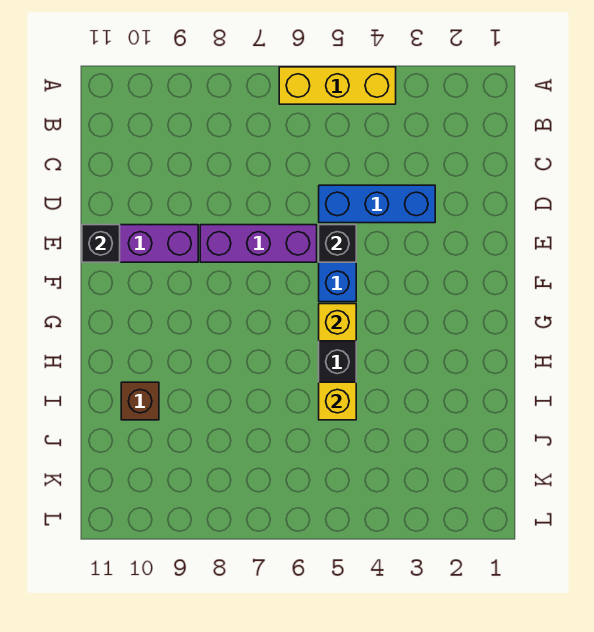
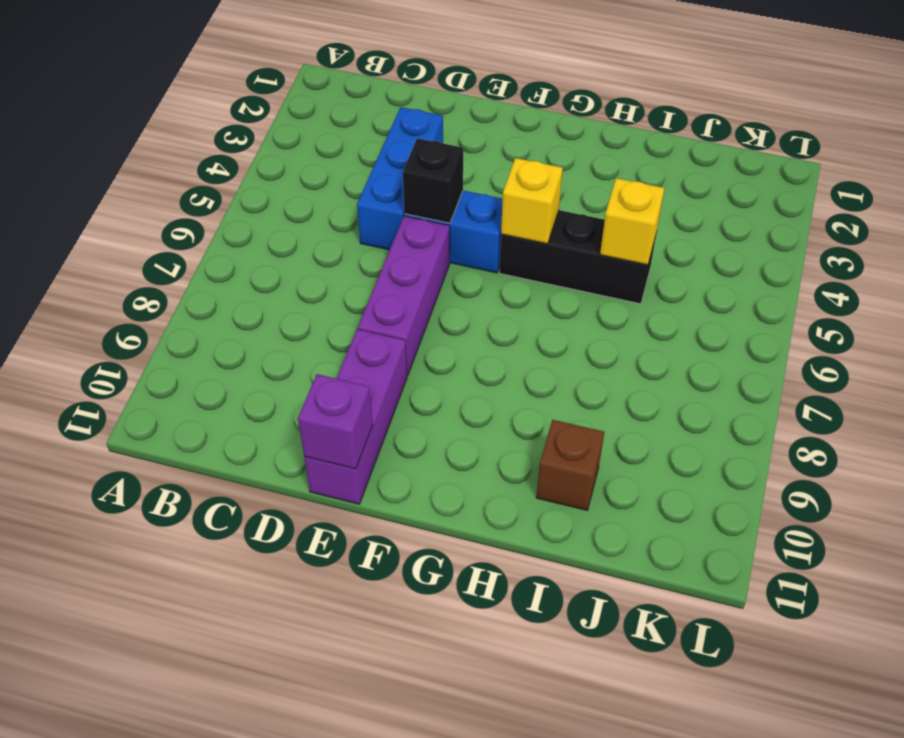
yellow 1x3 brick [279,67,396,104] -> none
black 1x1 brick [82,225,120,262] -> purple 1x1 brick [298,374,373,469]

